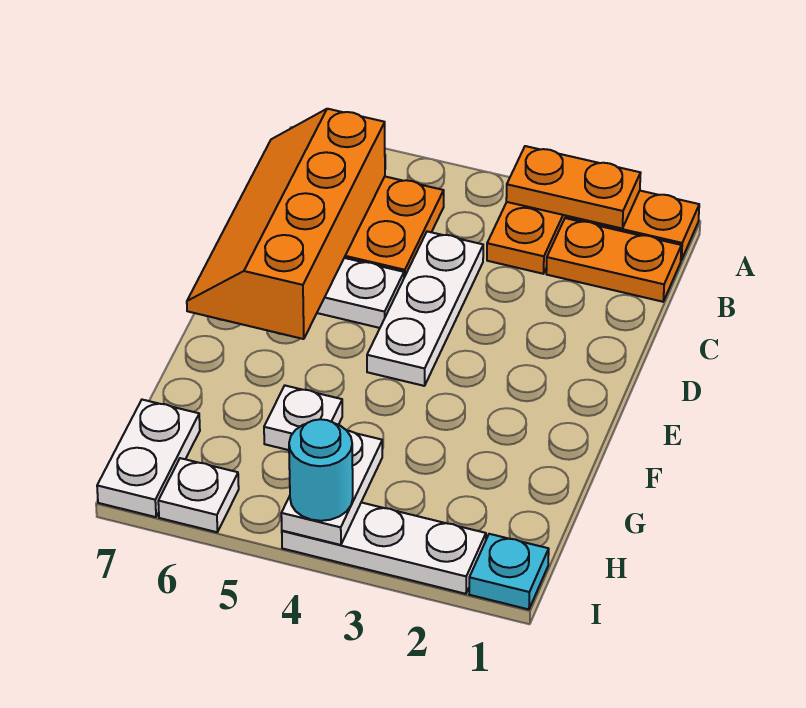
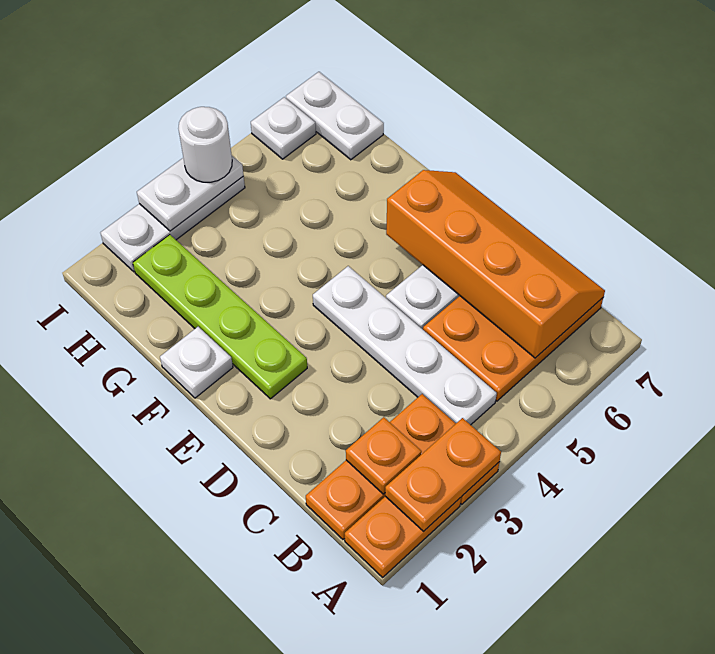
none -> orange 1x1 plate [346,417,422,494]
white 1x3 plate [367,231,483,386] -> white 1x4 plate [313,266,497,425]
none -> lime 1x4 plate [133,235,307,399]
white 1x1 plate [264,386,342,450] -> white 1x1 plate moved to [160,327,233,398]
white 1x2 plate [281,431,382,545] -> white 1x2 plate turned to [137,156,244,231]
cyan 1x1 plate [469,534,549,609] -> none
cyan 1x1 round brick [289,419,353,521] -> white 1x1 round brick [178,107,232,182]

